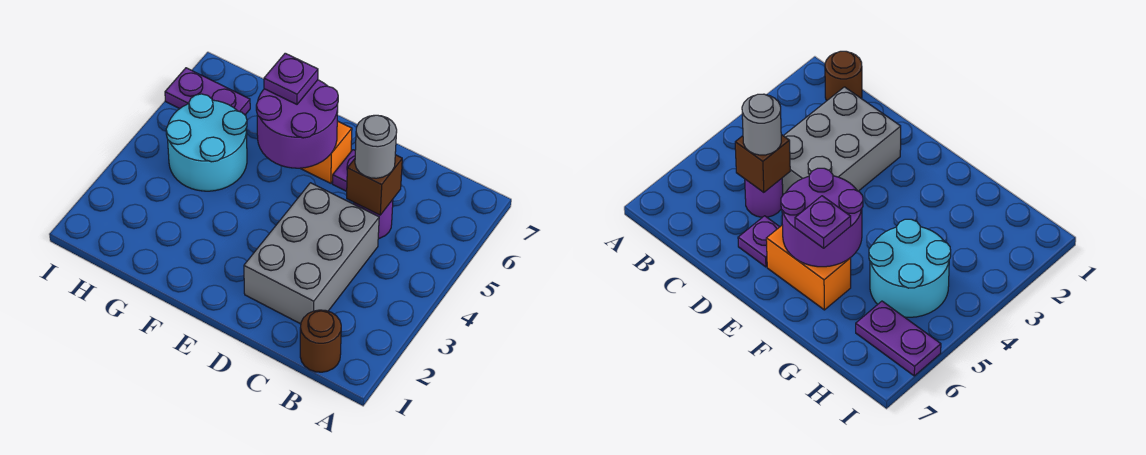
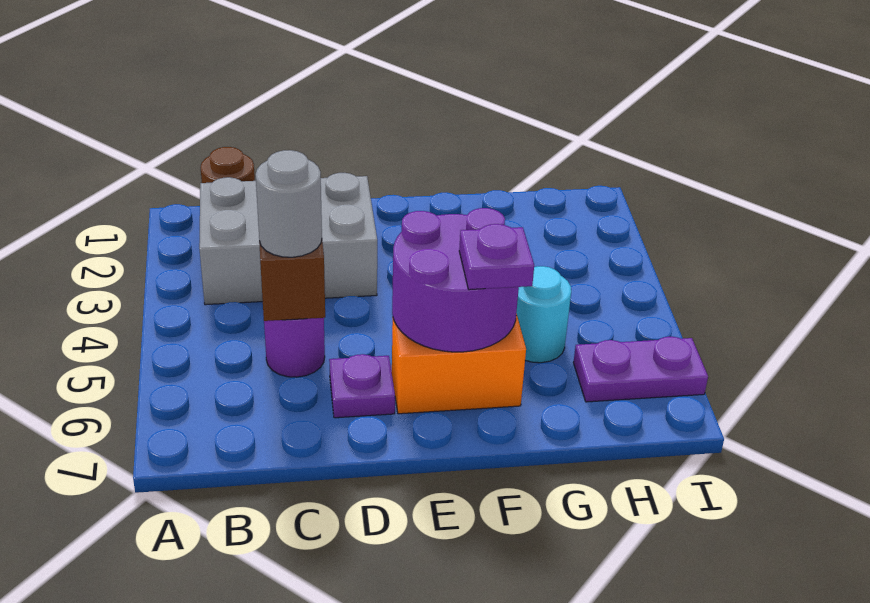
grey 2x3 brick [244,183,379,324] -> grey 2x3 brick turned to [199,173,377,305]
cyan 2x2 round brick [166,94,247,191] -> cyan 1x1 round brick [516,266,571,363]

